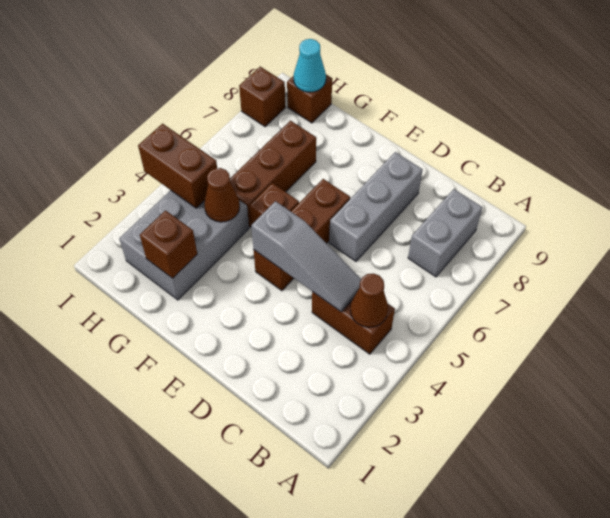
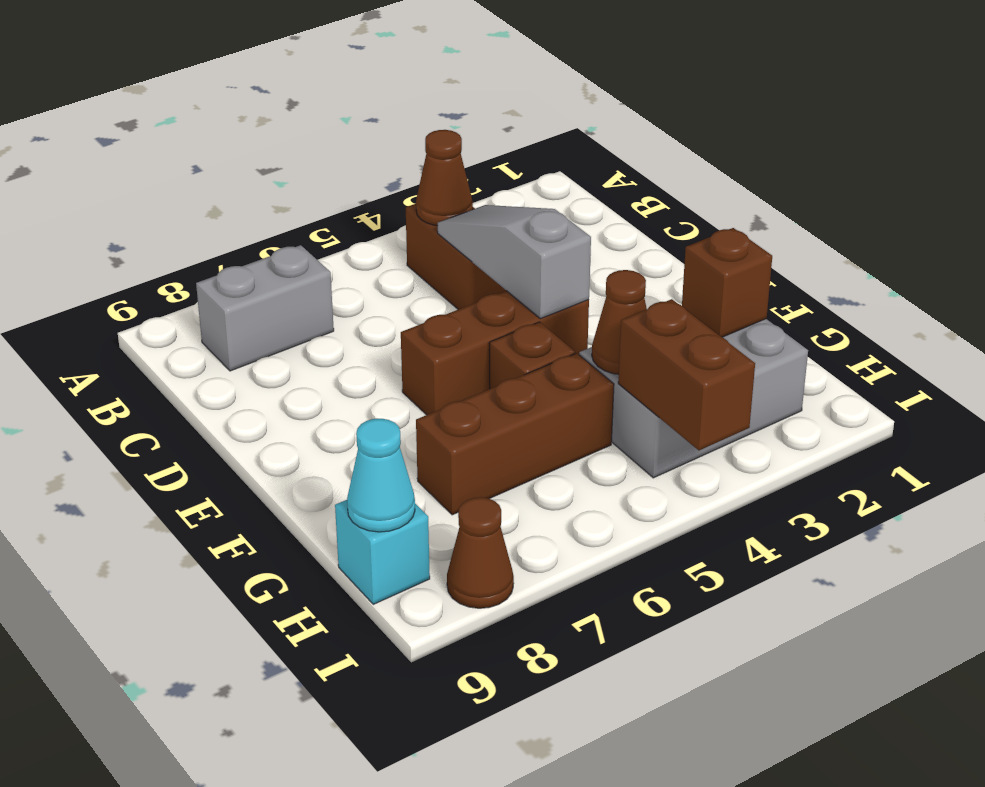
grey 1x3 brick [329,152,423,261] -> none
brown 1x1 brick [287,75,332,123] -> cyan 1x1 brick [335,500,430,604]
brown 1x1 brick [239,67,285,127] -> brown 1x1 cone [447,497,514,608]

